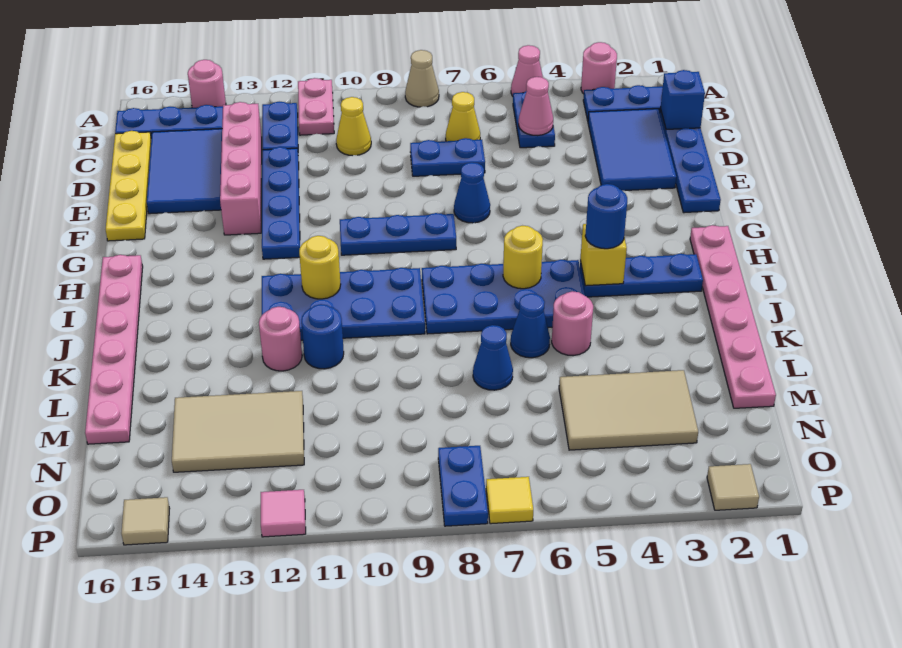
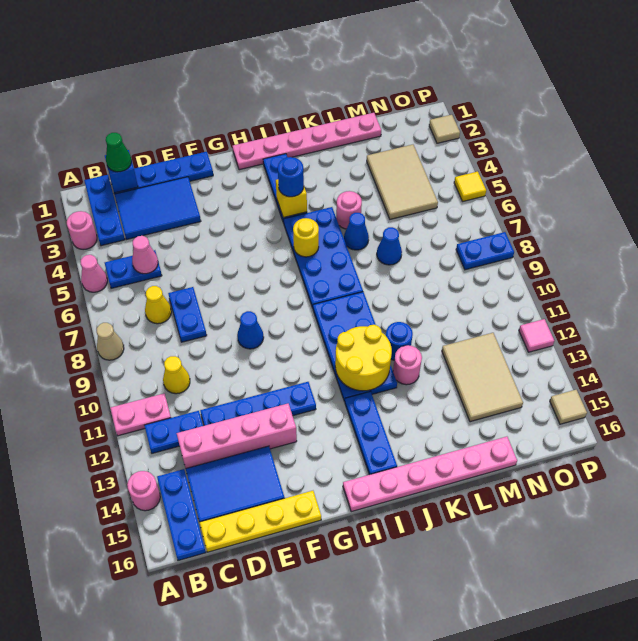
none -> green 1x1 cone [106,133,131,172]
blue 1x1 cone [454,162,490,223] -> blue 1x1 cone moved to [237,311,264,349]
blue 1x3 plate [340,213,456,255] -> blue 1x3 plate moved to [345,391,397,475]
yellow 1x1 round brick [299,236,341,299] -> yellow 2x2 round brick [335,325,392,391]
yellow 1x1 tile [486,477,533,524] -> yellow 1x1 tile moved to [454,171,486,202]

